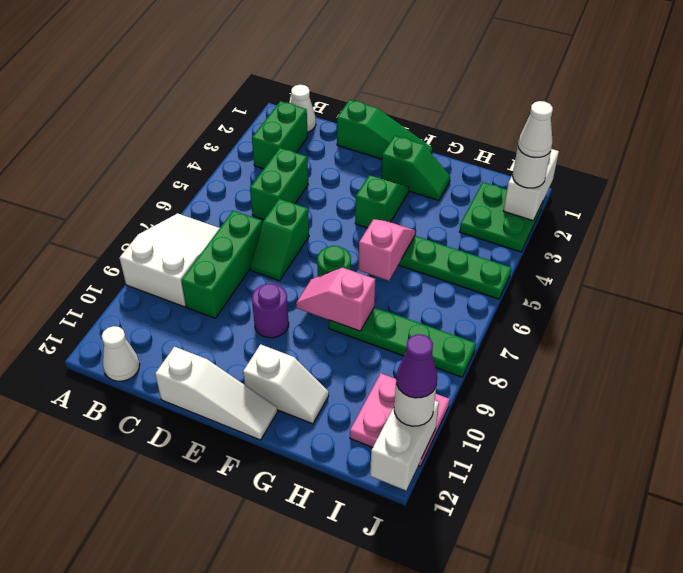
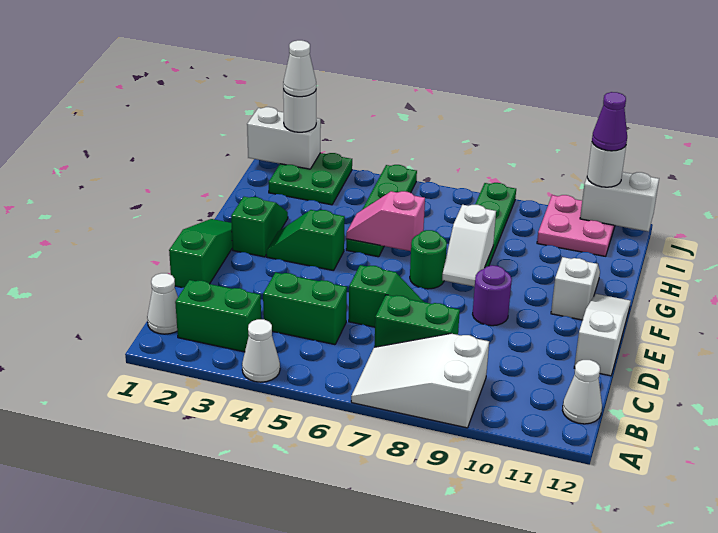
none -> white 1x1 cone [242,319,280,382]
green 1x3 brick [181,211,262,318] -> green 1x2 brick [374,295,460,347]
pink 1x2 slope [296,268,375,331] -> white 1x2 slope [442,205,496,287]

